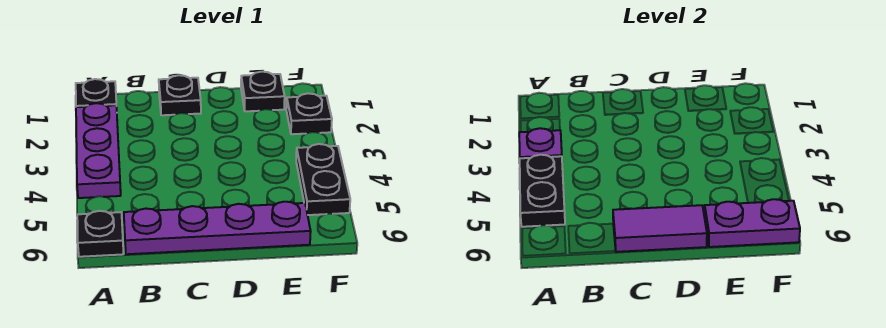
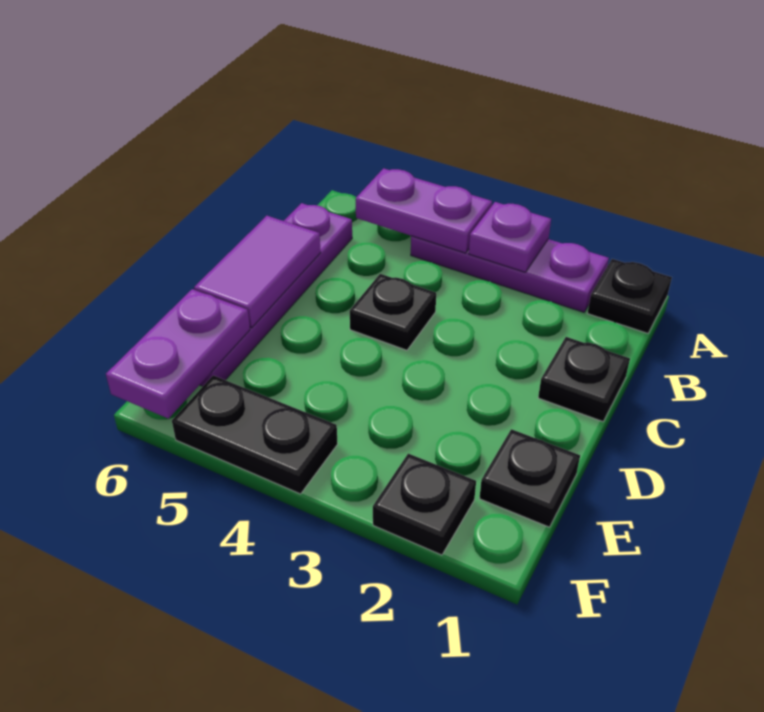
black 1x2 plate [520,155,565,227] -> purple 1x2 plate [356,168,492,253]
black 1x1 plate [77,211,124,257] -> black 1x1 plate moved to [350,274,436,350]

